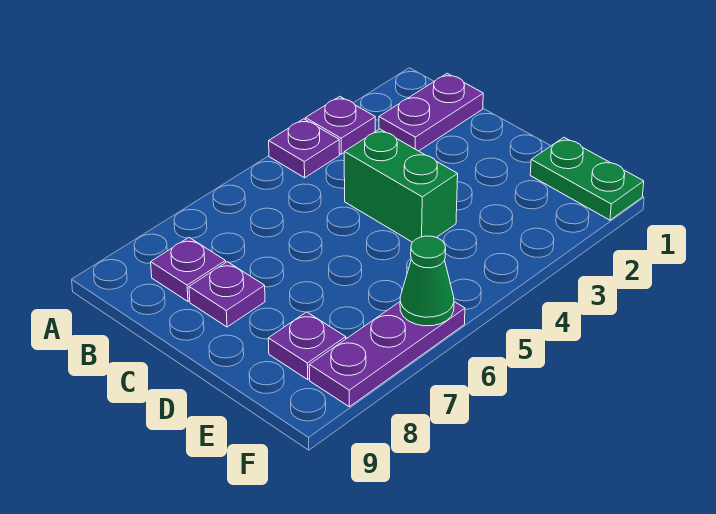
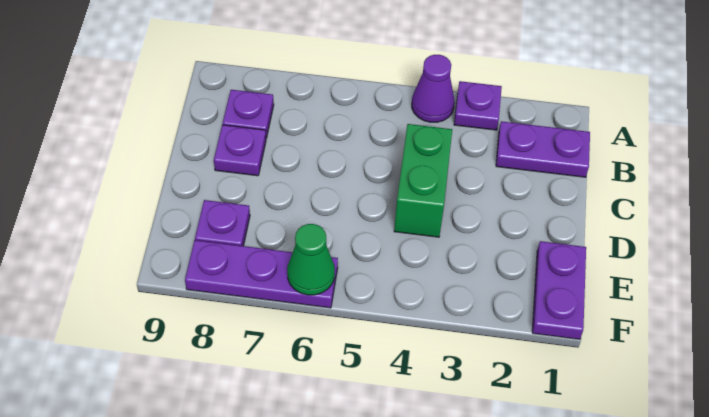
purple 1x1 plate [269,119,340,178] -> purple 1x1 cone [412,55,455,122]
green 1x2 plate [530,137,644,220] -> purple 1x2 plate [532,241,586,339]

